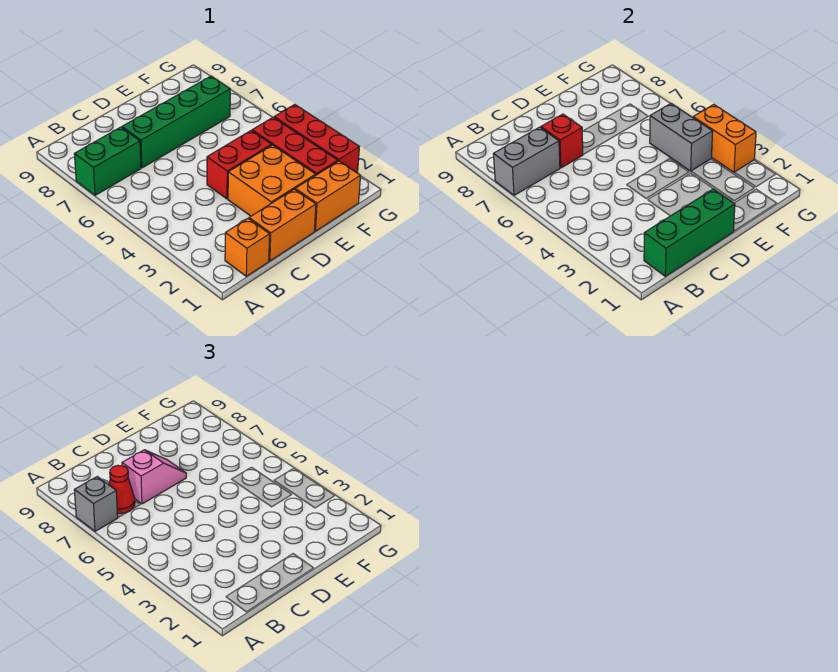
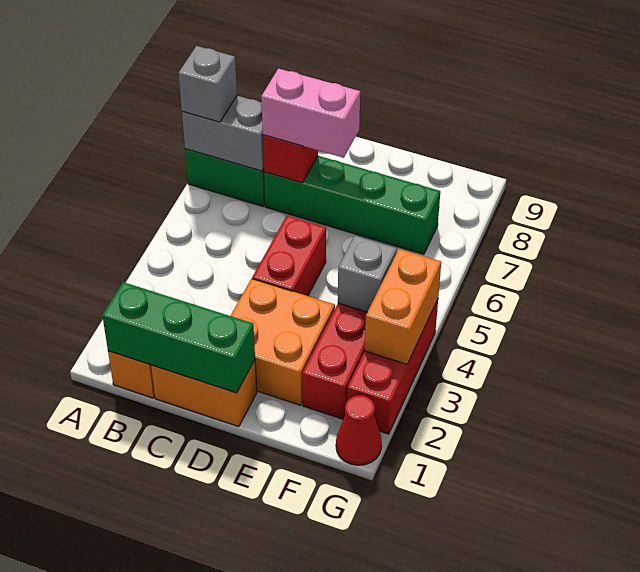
red 1x1 cone [109,465,135,513] -> red 1x1 cone moved to [336,395,382,465]
pink 1x2 slope [122,450,186,504] -> pink 1x2 brick [261,68,360,158]
red 1x2 brick [207,131,271,199] -> red 1x2 brick turned to [252,216,326,296]
orange 1x2 brick [295,161,360,231] -> none
grey 1x2 brick [650,103,713,171] -> grey 1x1 brick [338,236,397,312]

